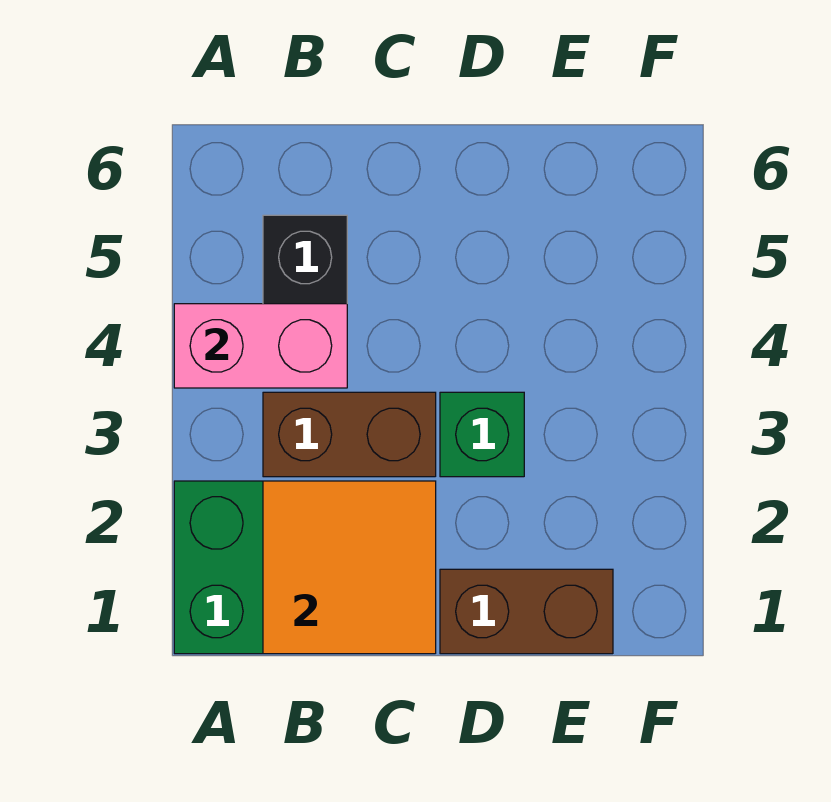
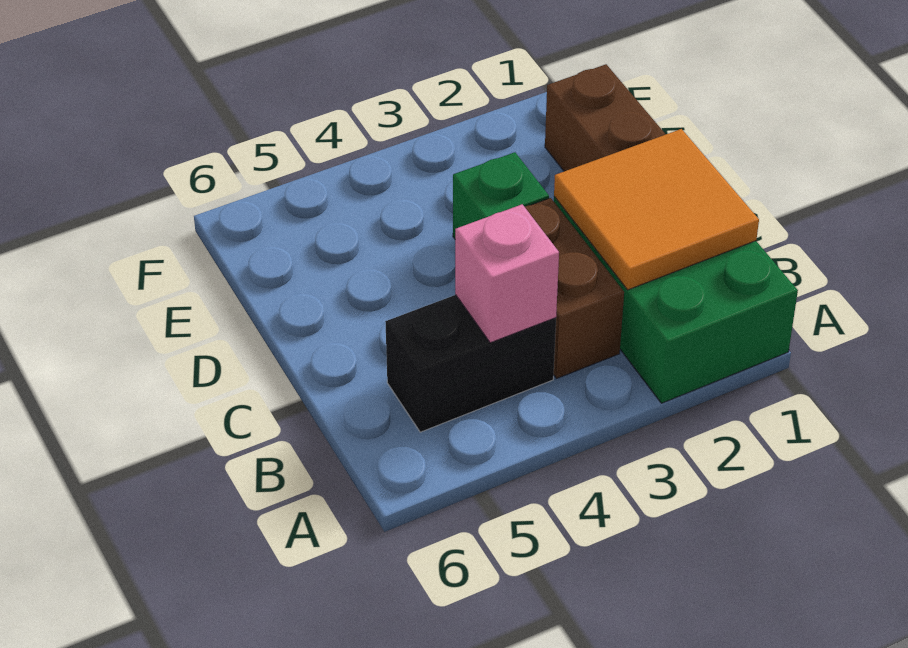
pink 1x2 brick [174,304,347,388] -> pink 1x1 brick [455,204,559,343]

